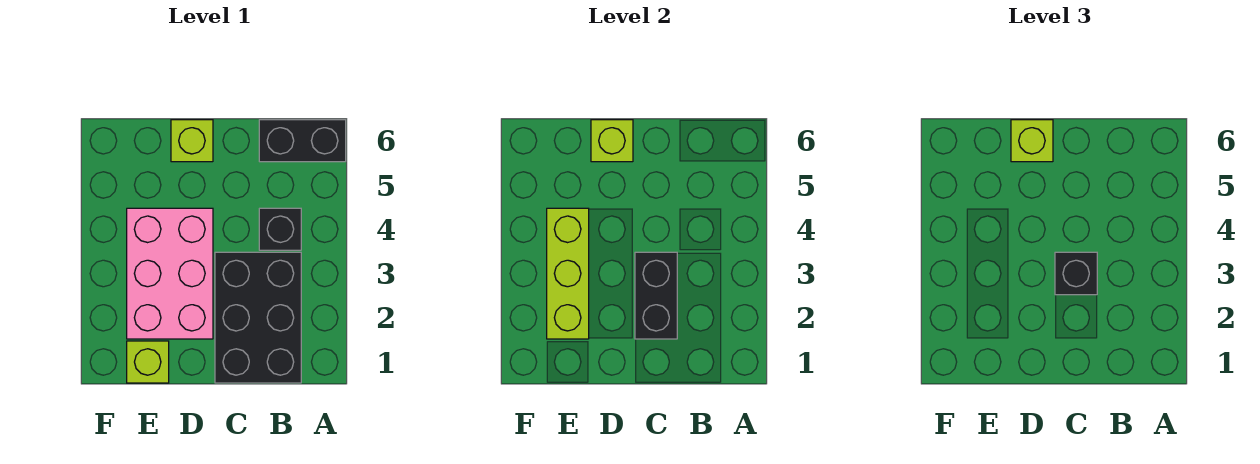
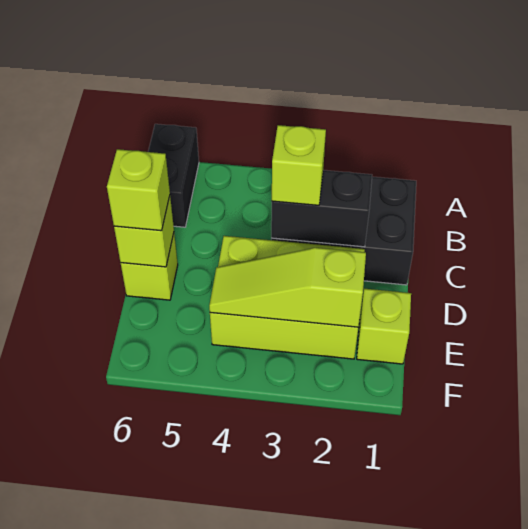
black 1x1 brick [259,208,301,250] -> none
black 1x1 brick [1055,252,1097,295] -> lime 1x1 brick [272,125,326,205]
pink 2x3 brick [127,208,213,339] -> lime 2x3 brick [210,236,365,359]
lime 1x3 brick [547,208,589,339] -> lime 1x3 slope [209,248,366,327]

